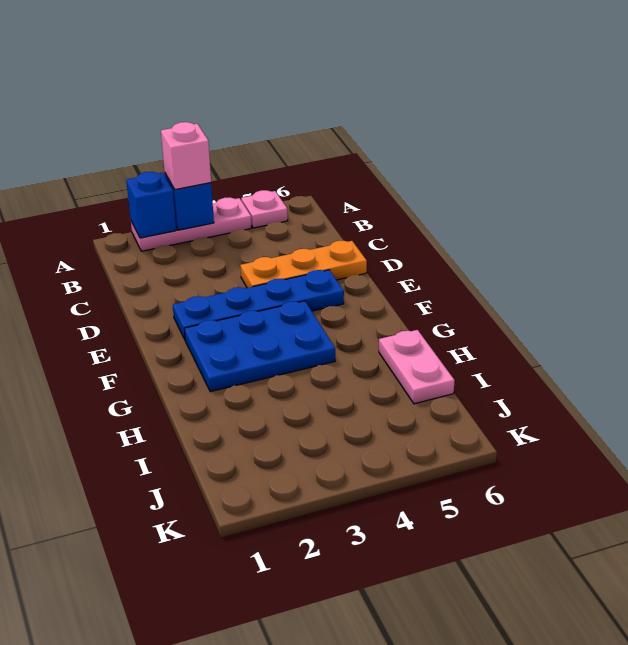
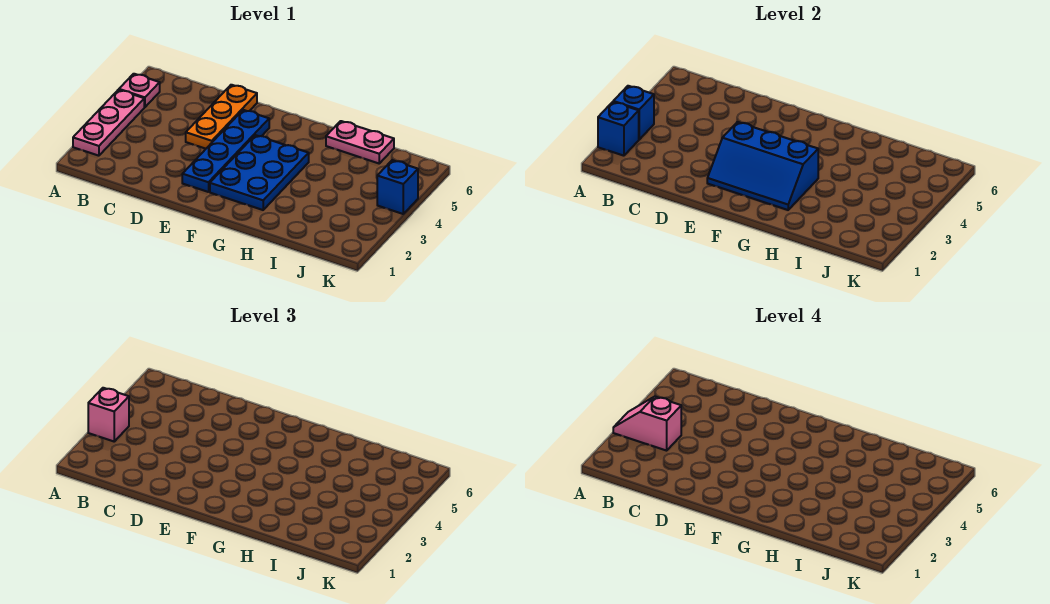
none -> pink 1x2 slope [613,397,681,451]
none -> blue 2x3 slope [707,122,818,210]
none -> blue 1x1 brick [377,160,418,214]

